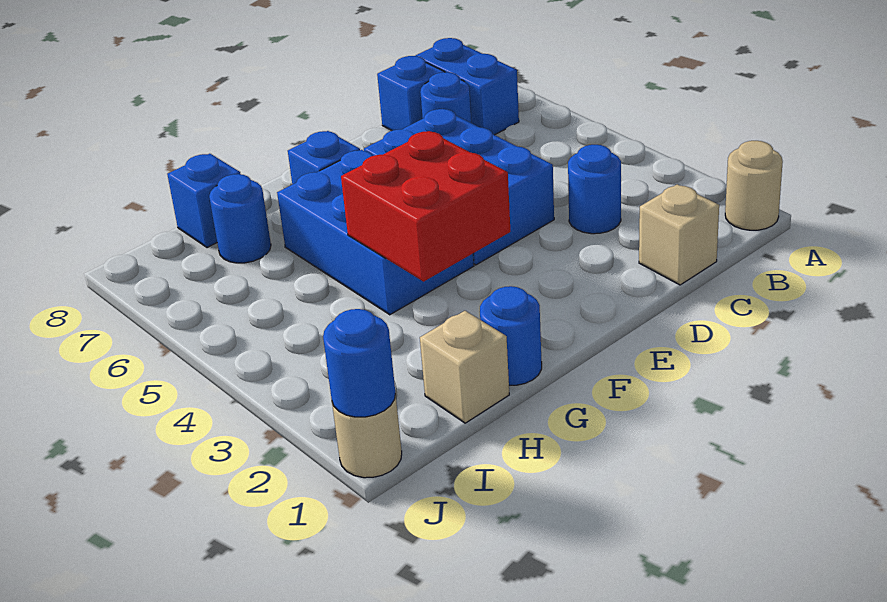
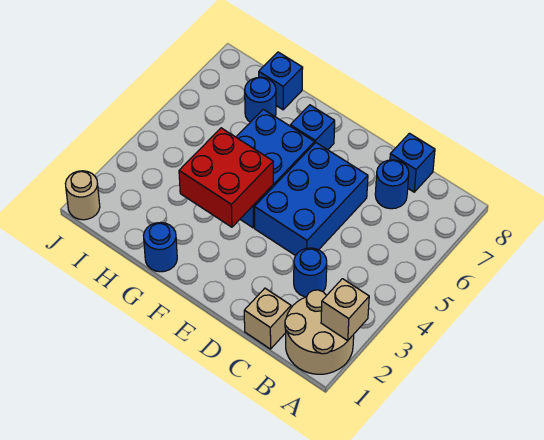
tan 1x1 round brick [725,141,783,230] -> tan 2x2 round brick [285,290,354,374]
blue 1x2 brick [416,38,519,135] -> none
tan 1x1 brick [420,311,509,423] -> tan 1x1 brick moved to [321,279,369,341]
blue 1x1 round brick [323,309,395,417] -> none

